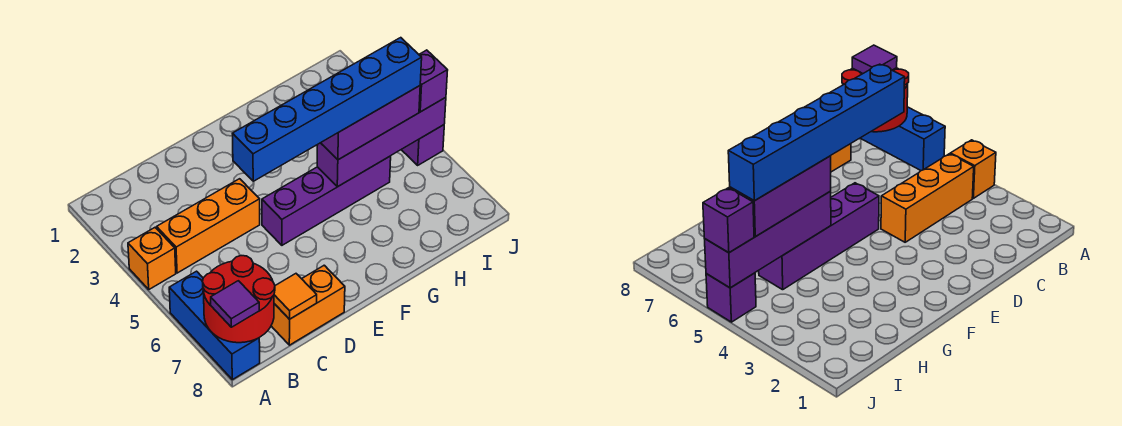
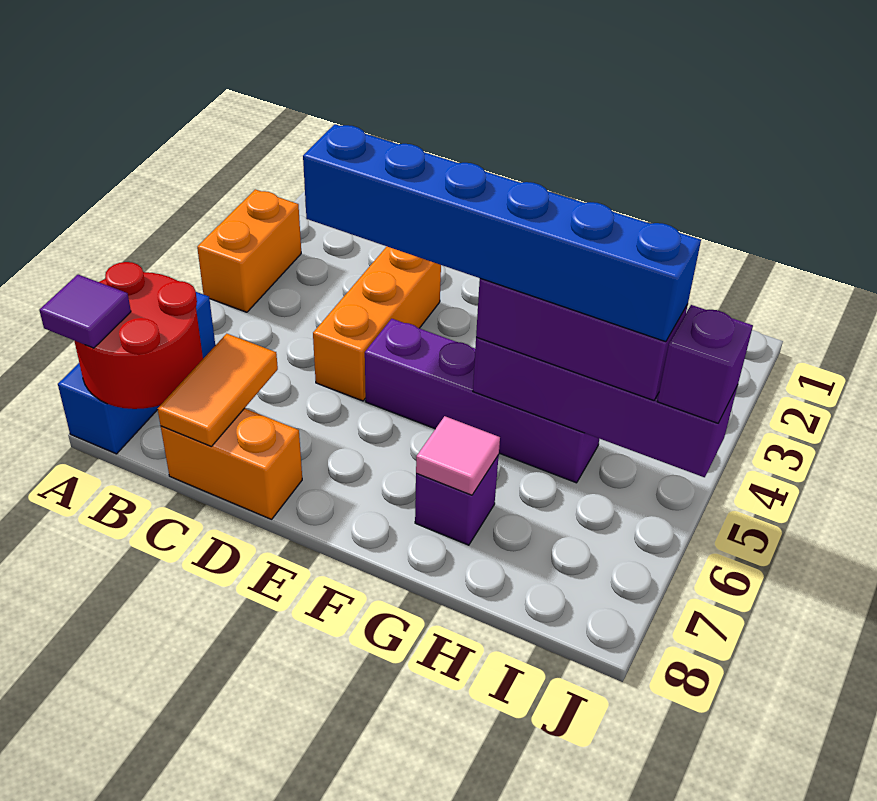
orange 1x1 brick [128,228,176,289] -> orange 1x2 brick [197,189,301,312]
orange 1x3 brick [157,179,260,273] -> orange 1x3 brick turned to [313,247,441,401]
orange 1x1 tile [274,274,317,319] -> orange 1x2 tile [158,334,278,446]
none -> pink 1x1 tile [416,416,500,495]
purple 1x1 brick [401,125,444,165] -> purple 1x1 brick moved to [415,455,499,545]

